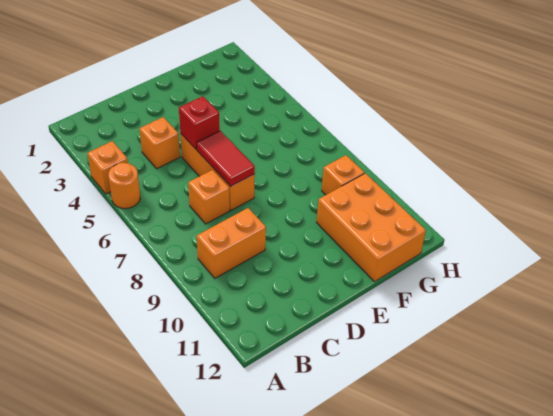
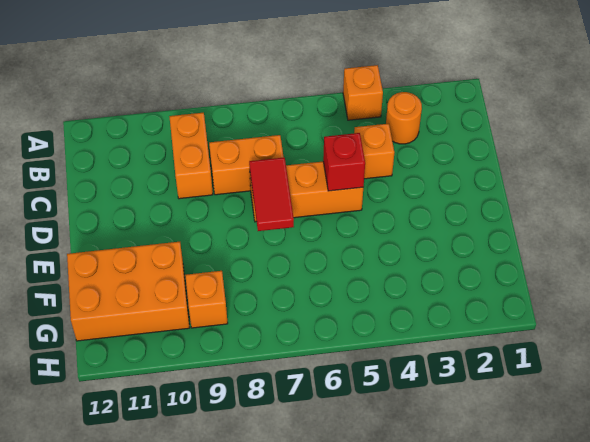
orange 1x1 round brick [108,162,140,209] -> orange 1x1 round brick moved to [386,92,422,144]
orange 1x1 brick [188,170,230,224] -> orange 1x2 brick [209,135,284,195]
red 1x2 tile [197,131,255,186] -> red 1x2 tile turned to [249,158,294,231]

